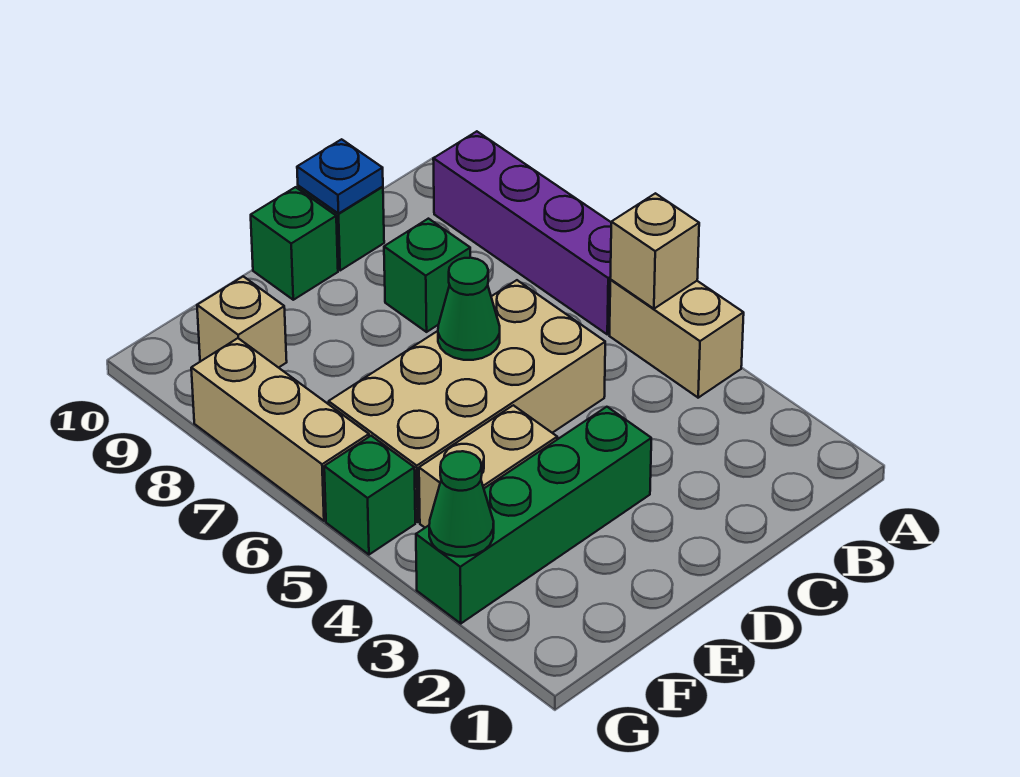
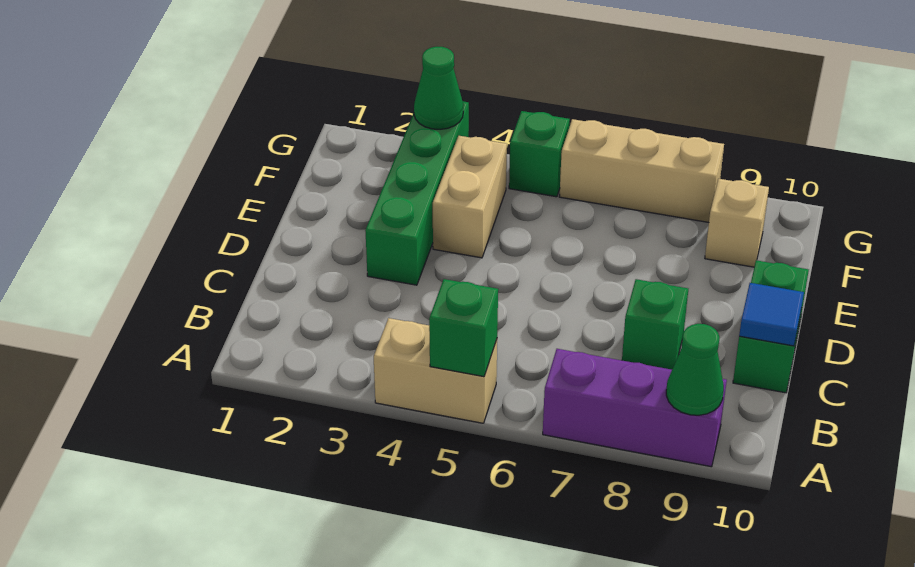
tan 1x1 brick [610,193,699,309] -> green 1x1 brick [429,279,498,377]
purple 1x4 brick [433,131,611,334] -> purple 1x3 brick [543,349,727,467]
tan 2x4 brick [329,280,605,522] -> none
blue 1x1 plate [297,139,383,214] -> blue 1x1 tile [739,283,804,346]
green 1x1 cone [438,258,500,360] -> green 1x1 cone moved to [666,324,724,415]

